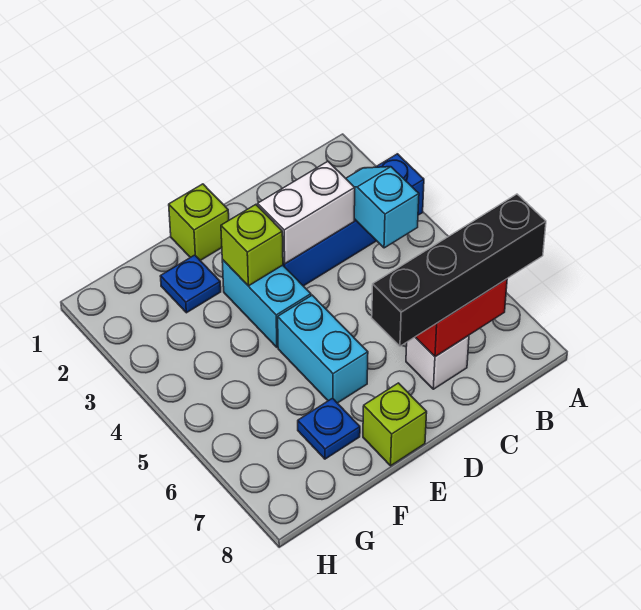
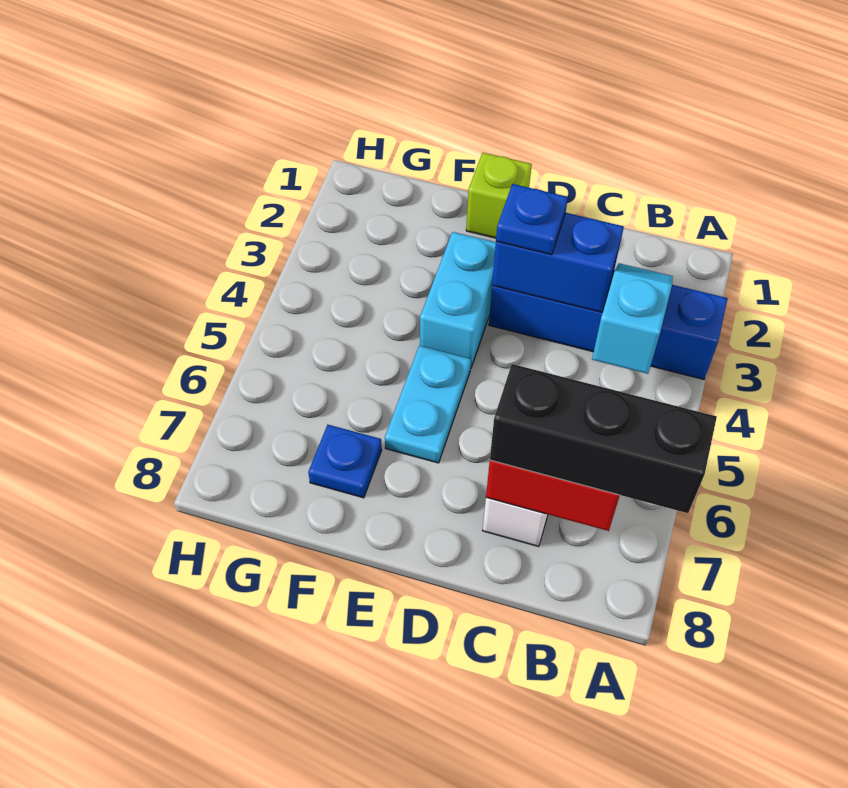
black 1x4 brick [372,194,546,346] -> black 1x3 brick [490,364,717,513]
white 1x2 brick [258,162,355,264] -> blue 1x2 brick [492,213,624,312]
lime 1x1 brick [221,205,283,286] -> none
cyan 1x2 brick [278,295,368,403] -> cyan 1x2 plate [385,345,471,463]
lime 1x1 brick [363,383,427,466] -> none
blue 1x1 plate [160,255,221,313] -> blue 1x1 plate moved to [496,184,568,255]

